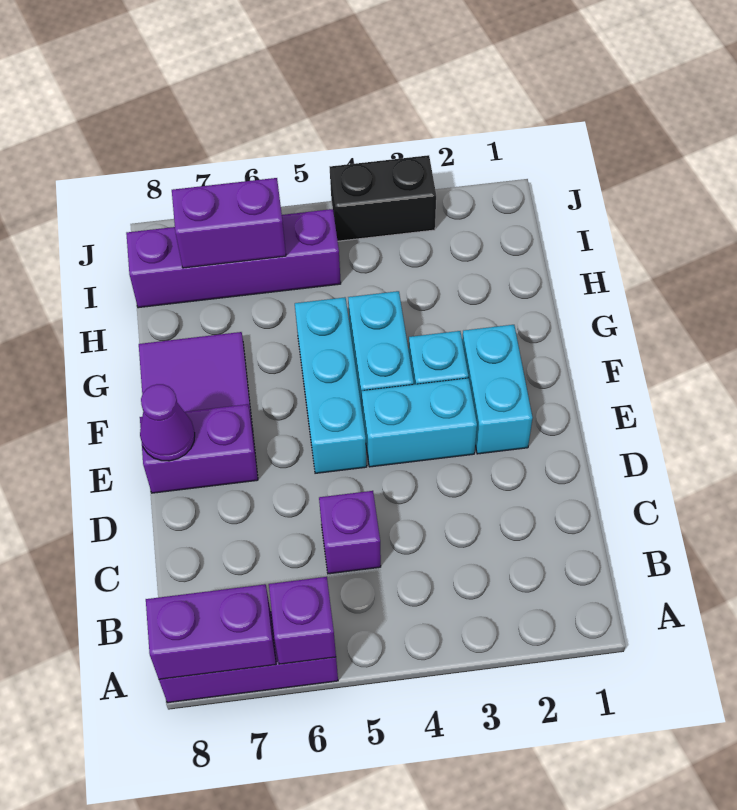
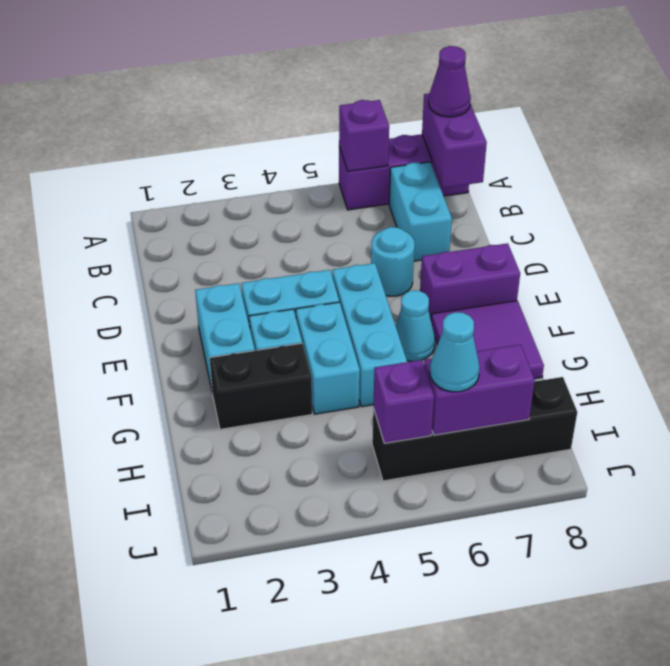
purple 1x2 brick [146,584,276,679] -> purple 1x2 brick turned to [422,93,487,188]
none -> cyan 1x2 brick [389,162,452,261]
purple 1x1 brick [319,491,381,574] -> purple 1x1 brick moved to [373,360,434,443]
none -> cyan 1x1 round brick [371,227,415,296]
purple 1x1 cone [140,384,195,461] -> purple 1x1 cone moved to [429,46,471,117]
none -> cyan 1x1 cone [395,290,435,361]
purple 1x4 brick [126,209,341,308] -> black 1x4 brick [372,377,577,481]
none -> cyan 1x1 cone [430,312,480,392]
black 1x2 brick [330,155,436,241] -> black 1x2 brick moved to [209,343,312,429]

